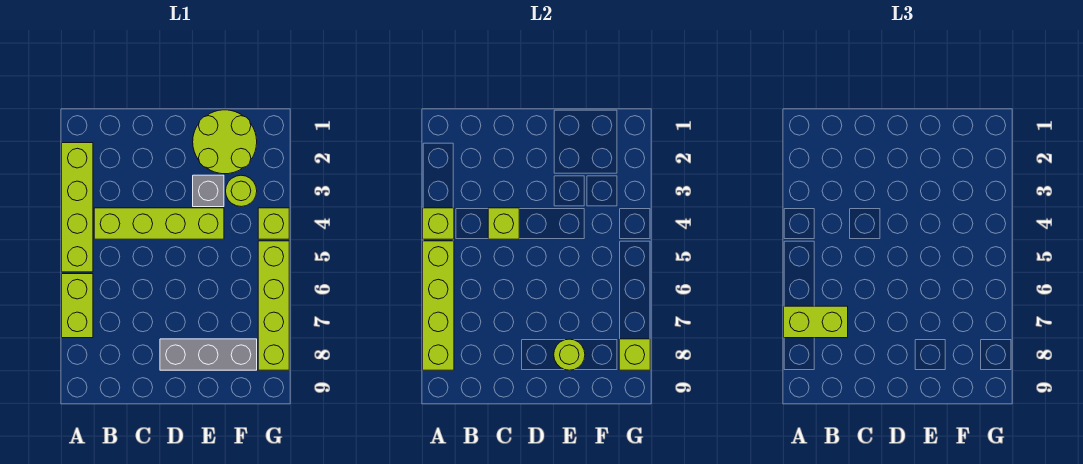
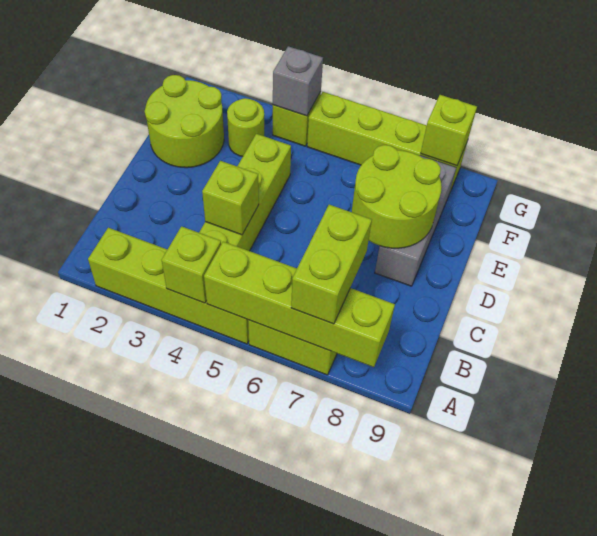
grey 1x1 brick [193,175,224,207] -> grey 1x1 brick moved to [273,46,323,116]
lime 1x1 round brick [554,339,585,370] -> lime 2x2 round brick [352,145,442,248]

